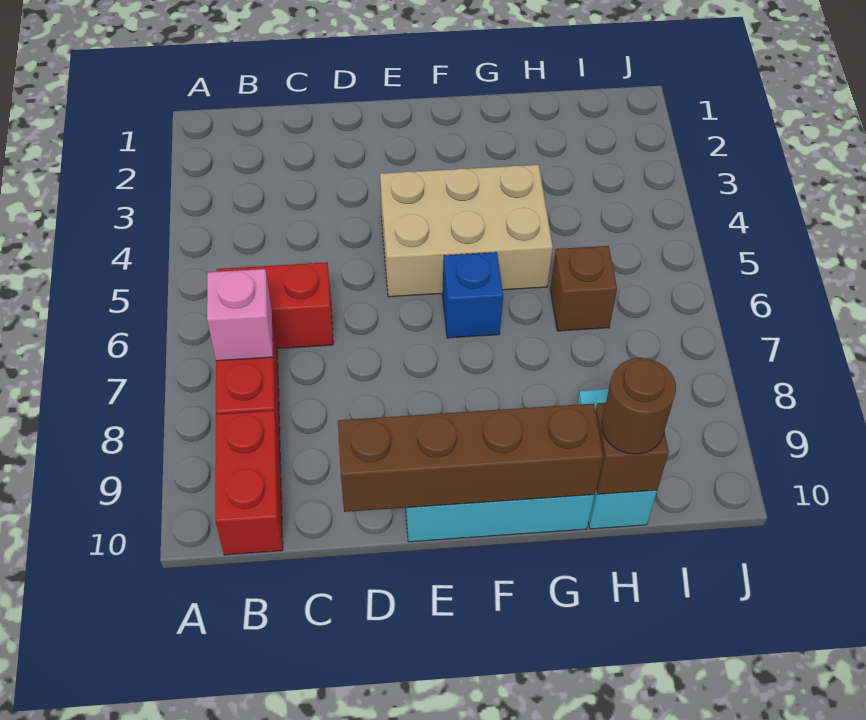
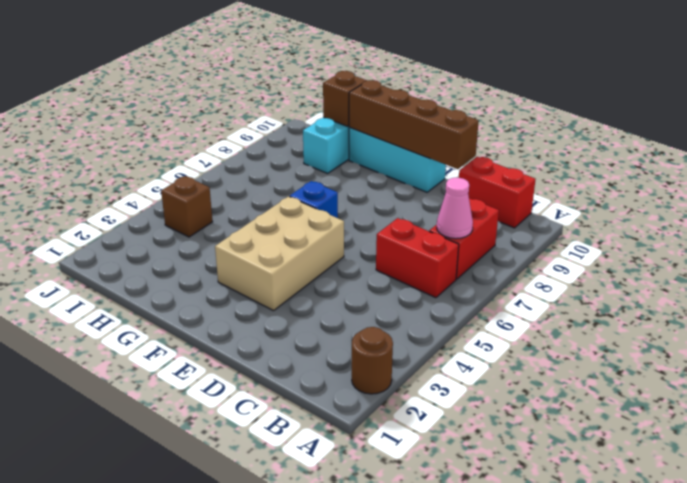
pink 1x1 brick [207,269,273,361] -> pink 1x1 cone [437,178,473,239]
red 1x2 brick [215,411,283,555] -> red 1x2 brick turned to [459,157,536,228]
tan 2x3 brick [380,165,553,297] -> tan 2x3 brick turned to [215,197,344,311]
brown 1x1 brick [550,246,617,331] -> brown 1x1 brick moved to [161,176,213,237]
brown 1x1 round brick [602,358,676,454] -> brown 1x1 round brick moved to [352,327,393,394]

